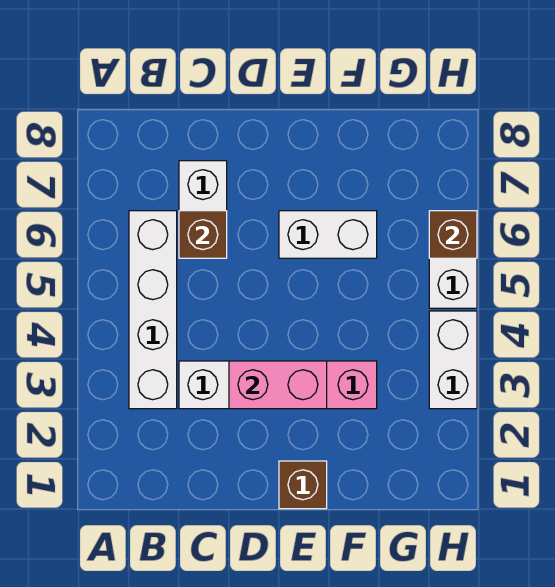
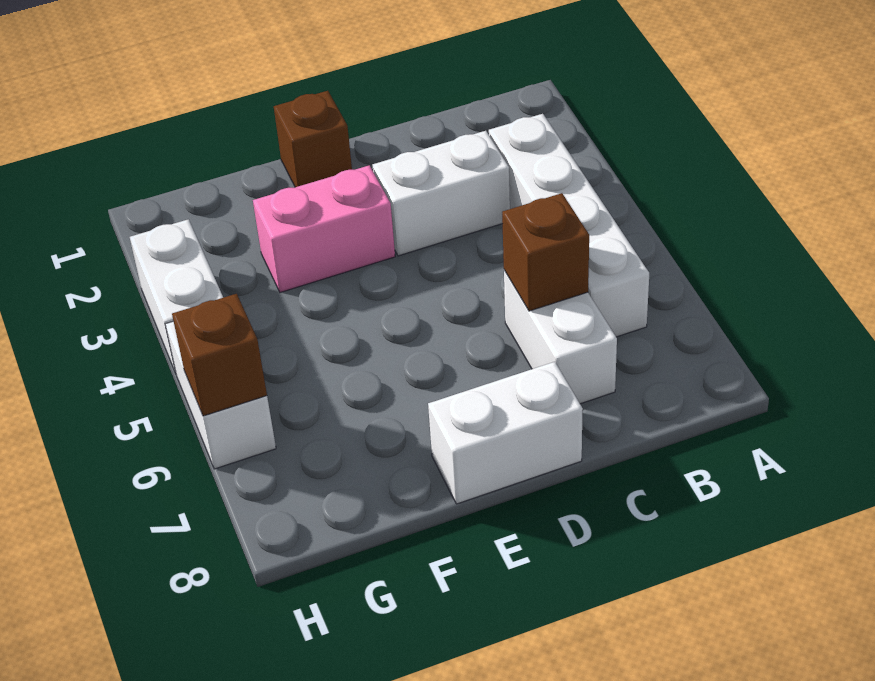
pink 1x2 brick [229,361,327,409] -> none
white 1x2 brick [279,211,377,258] -> white 1x2 brick moved to [428,362,583,504]

